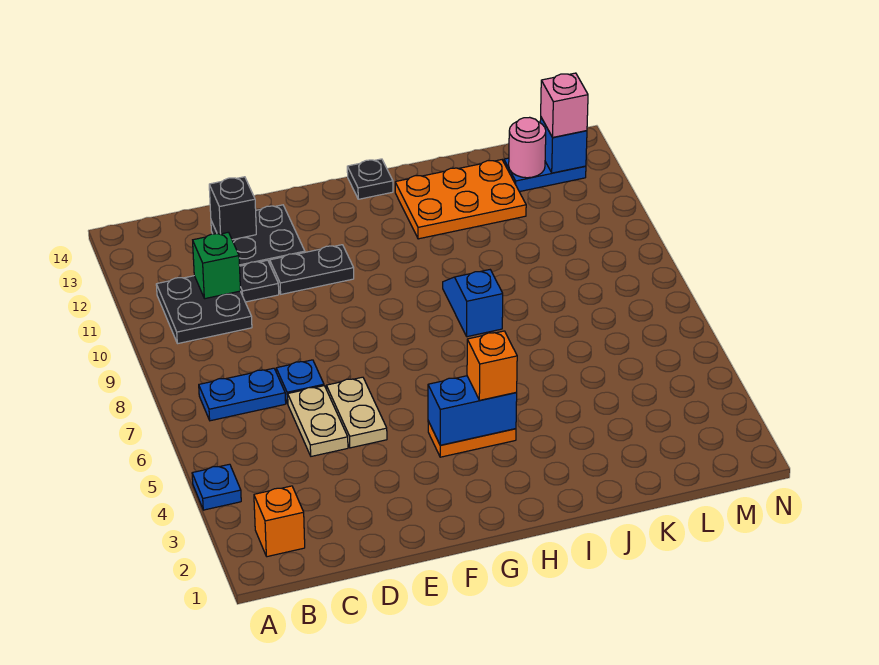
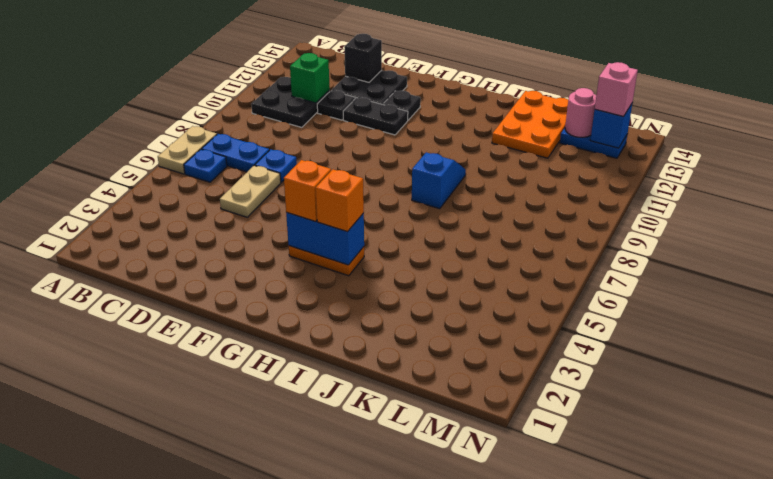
blue 1x1 plate [192,464,241,510] -> blue 1x1 plate moved to [184,149,227,182]
orange 1x1 brick [254,486,305,557] -> orange 1x1 brick moved to [284,160,331,221]
tan 1x2 plate [326,377,387,448] -> tan 1x2 plate moved to [158,126,217,174]
black 1x1 plate [347,159,393,199] -> black 1x1 plate moved to [383,91,421,120]
orange 2x3 plate [395,160,526,239] -> orange 2x3 plate turned to [492,91,568,158]

